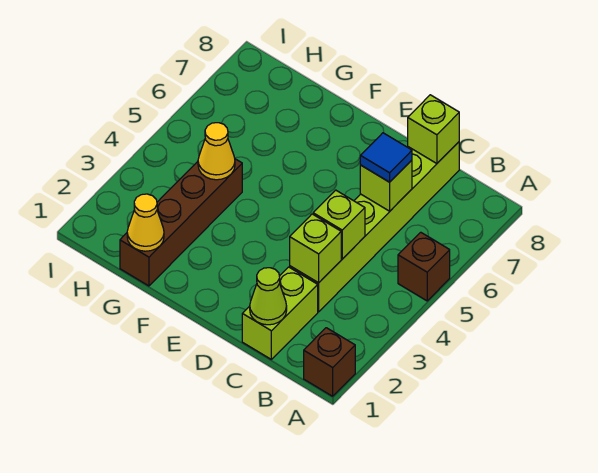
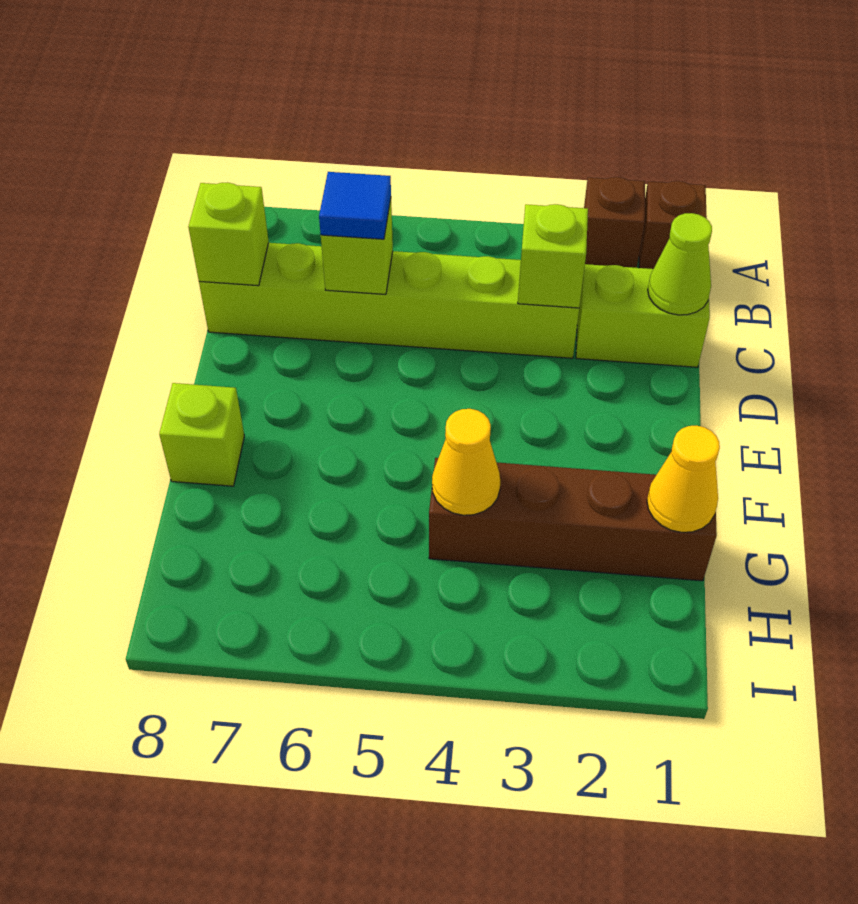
brown 1x1 brick [398,232,450,301] -> brown 1x1 brick moved to [584,177,645,268]
lime 1x1 brick [313,190,365,259] -> lime 1x1 brick moved to [159,383,244,486]

